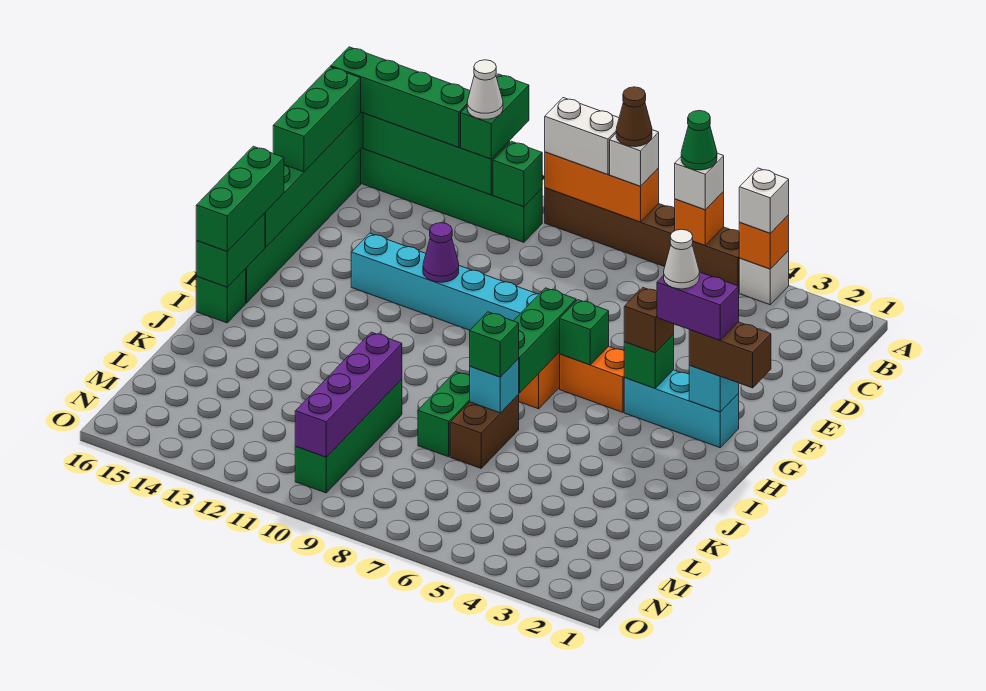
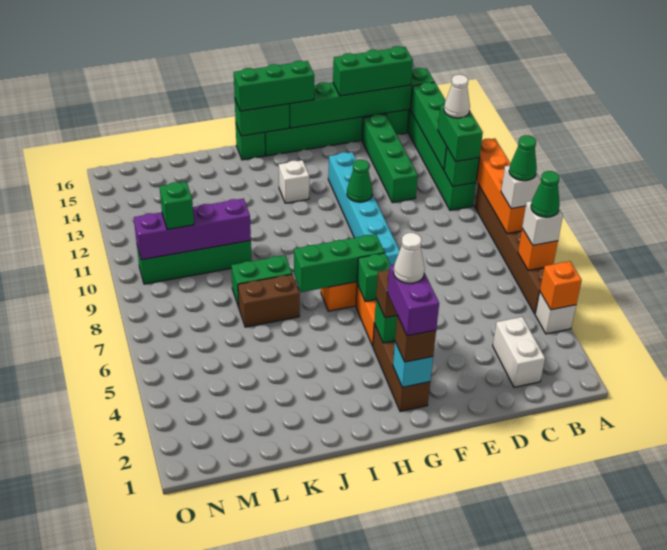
white 1x1 brick [739,168,789,233] -> white 1x1 brick moved to [279,160,309,203]
orange 1x3 brick [545,152,659,222] -> orange 1x4 brick [476,139,526,234]
brown 1x1 cone [616,87,652,147] -> green 1x1 cone [509,135,537,181]
white 1x2 brick [545,98,619,175] -> white 1x2 brick moved to [493,317,545,387]
green 1x2 brick [461,74,529,159] -> green 1x2 brick turned to [438,104,483,162]
green 1x4 brick [331,47,470,147] -> green 1x4 brick moved to [362,114,418,203]
purple 1x1 cone [423,223,459,282] -> green 1x1 cone [347,160,373,202]
brown 1x2 brick [689,322,771,388] -> brown 1x1 brick [395,315,436,362]
cyan 1x3 brick [624,370,739,448] -> brown 1x3 brick [373,324,430,412]
cyan 1x1 brick [470,359,519,413] -> none
green 1x1 brick [470,312,519,377] -> green 1x1 brick moved to [160,182,194,230]

